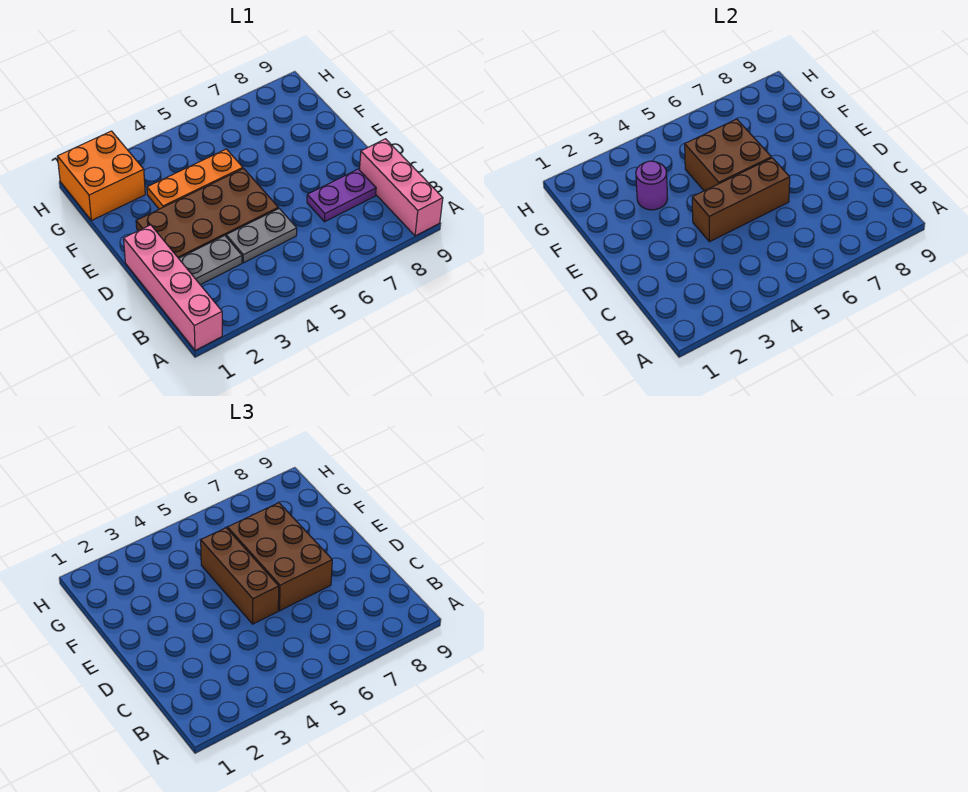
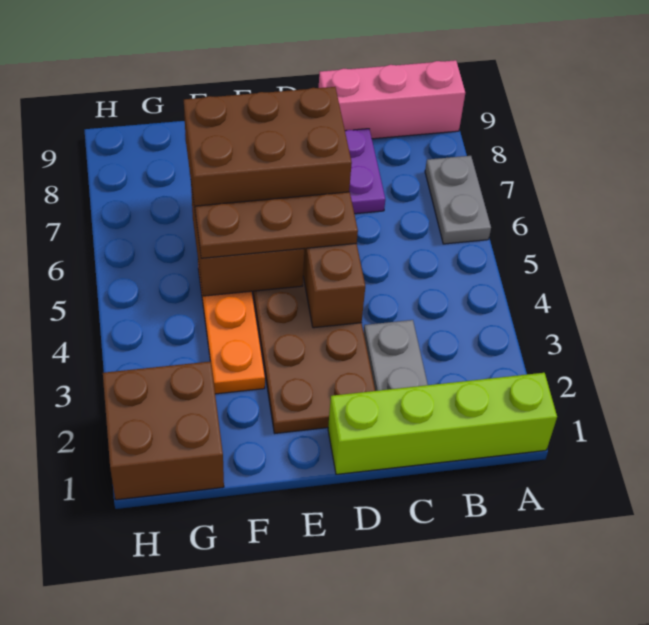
pink 1x4 brick [124,225,222,350] -> lime 1x4 brick [328,373,557,474]
grey 1x2 plate [226,209,297,263] -> grey 1x2 plate moved to [425,156,491,244]
brown 1x3 brick [201,528,279,624] -> brown 1x3 plate [195,192,358,258]
purple 1x1 round brick [636,161,668,210] -> none
orange 2x2 brick [57,131,145,221] -> brown 2x2 brick [103,361,224,500]

